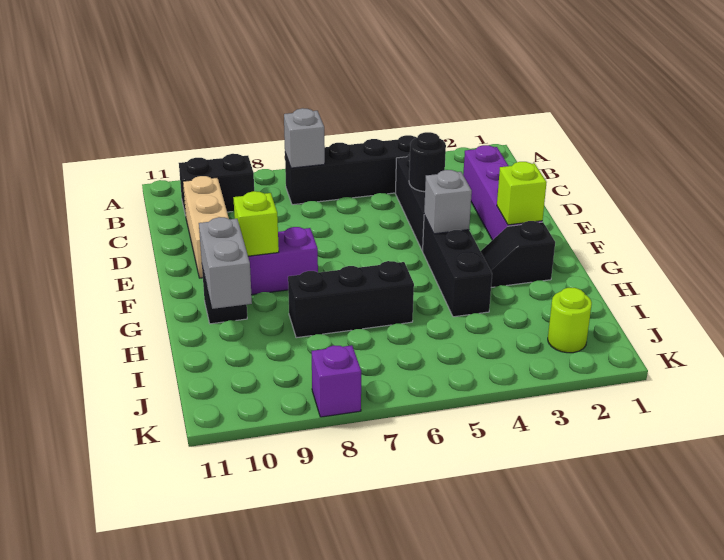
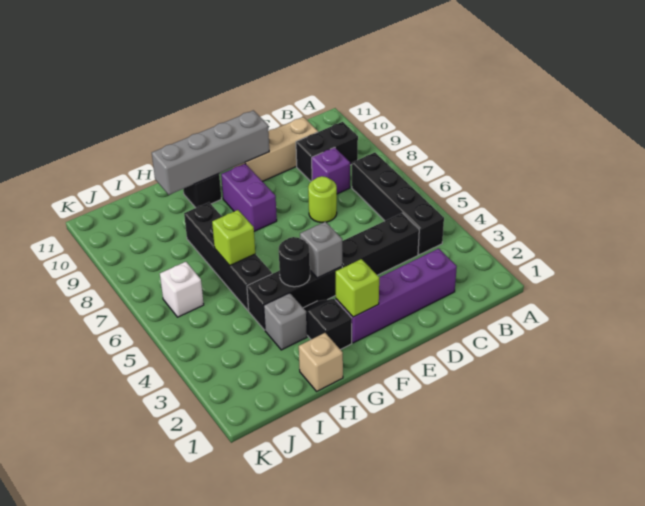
grey 1x1 brick [284,108,325,168] -> grey 1x1 brick moved to [264,293,307,350]
black 1x2 brick [179,154,254,216] -> black 1x2 brick turned to [296,122,358,181]
black 1x1 round brick [409,132,446,192] -> black 1x1 round brick moved to [279,237,310,287]
lime 1x1 brick [233,191,279,256] -> lime 1x1 brick moved to [212,210,255,265]
grey 1x2 brick [199,217,252,309] -> grey 1x4 brick [152,110,269,195]
none -> tan 1x1 brick [299,333,343,391]
black 1x3 brick [288,261,414,338] -> black 1x4 brick [184,202,272,311]
lime 1x1 round brick [548,288,592,353] -> lime 1x1 round brick moved to [308,176,337,223]
none -> white 1x1 brick [160,262,204,317]
purple 1x1 brick [312,345,361,417] -> purple 1x1 brick moved to [312,147,350,194]

